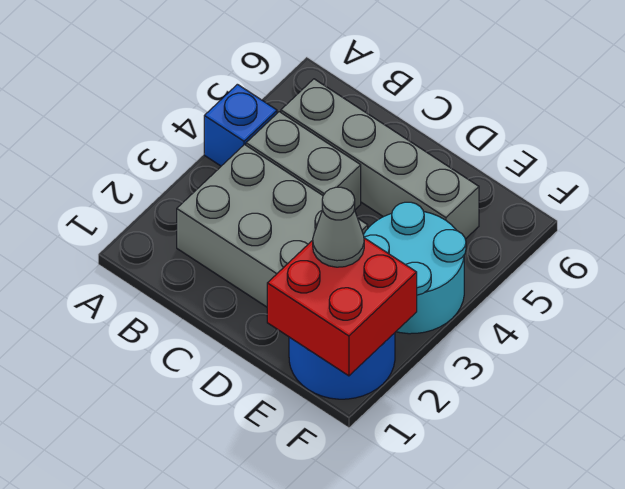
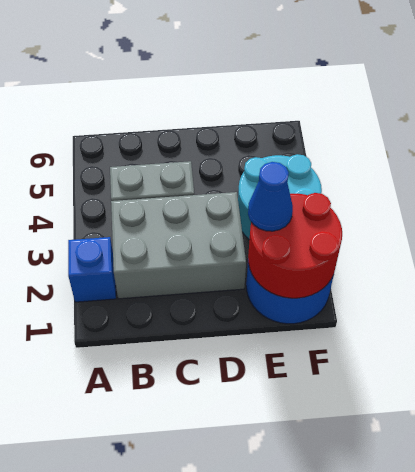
blue 1x1 brick [204,84,277,166] -> blue 1x1 brick moved to [68,237,116,302]
grey 1x4 brick [281,79,479,239] -> none
red 2x2 brick [267,238,417,376] -> red 2x2 round brick [248,193,342,298]
grey 1x1 cone [313,187,364,267] -> blue 1x1 cone [248,162,293,231]

